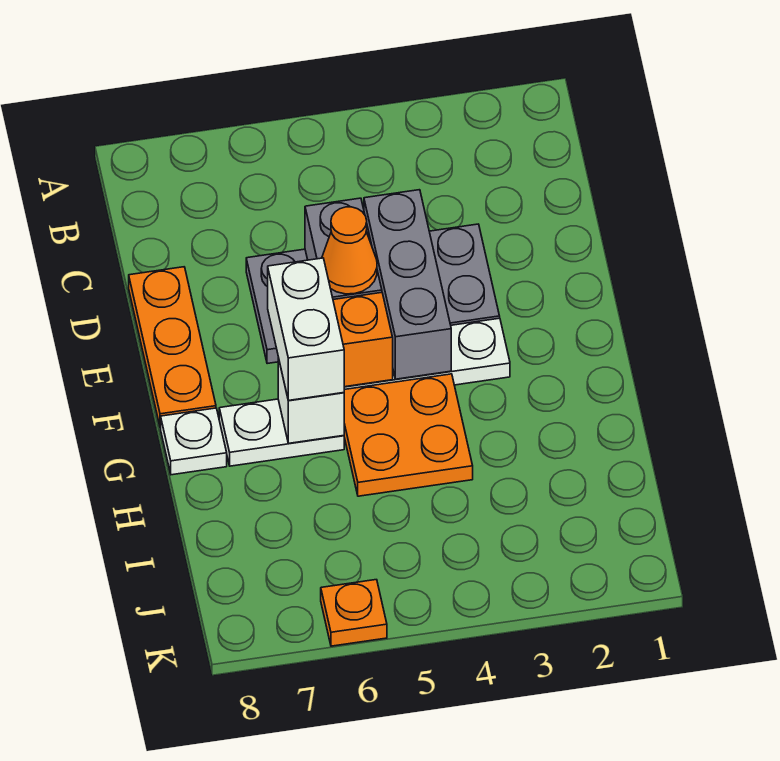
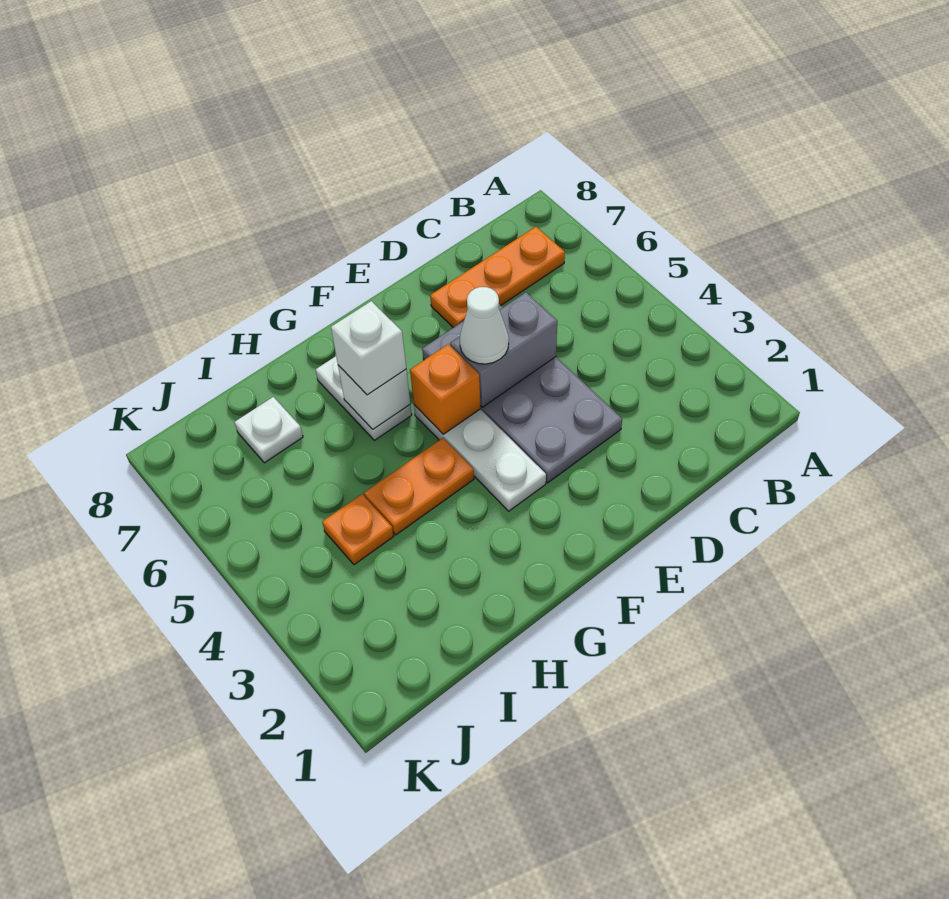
grey 1x3 brick [364,190,451,379] -> none
orange 1x3 plate [129,267,216,428] -> orange 1x3 plate moved to [430,227,565,328]
orange 1x1 cone [322,207,377,294] -> white 1x1 cone [460,287,509,364]
white 1x2 brick [268,258,344,400] -> white 1x1 brick [331,301,406,395]
orange 2x2 plate [344,374,473,496] -> orange 1x2 plate [364,438,474,535]
white 1x1 plate [161,408,227,475] -> white 1x1 plate moved to [235,397,303,463]
orange 1x1 plate [321,580,387,646] -> orange 1x1 plate moved to [322,494,394,565]

